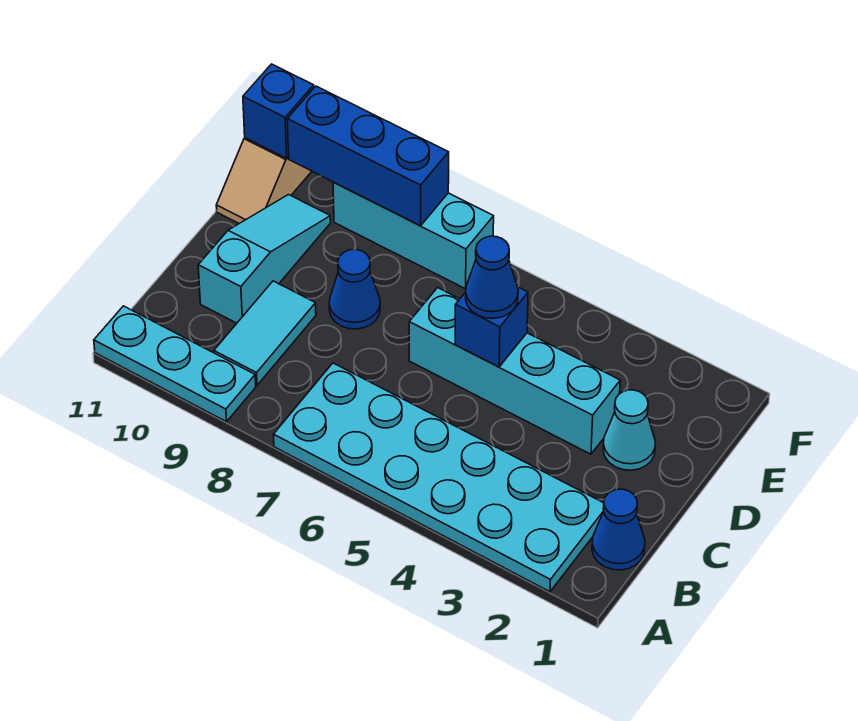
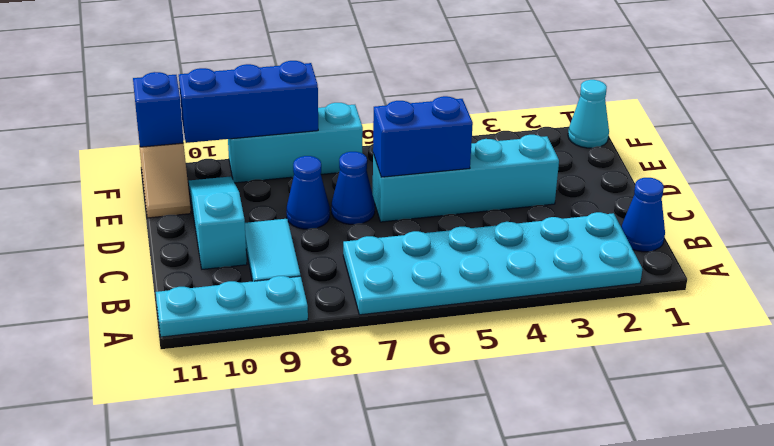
cyan 1x1 cone [603,390,656,470] -> cyan 1x1 cone moved to [568,80,609,148]
blue 1x1 brick [455,287,528,367] -> blue 1x2 brick [373,96,473,177]
blue 1x1 cone [466,236,518,319] -> blue 1x1 cone moved to [332,152,375,224]

